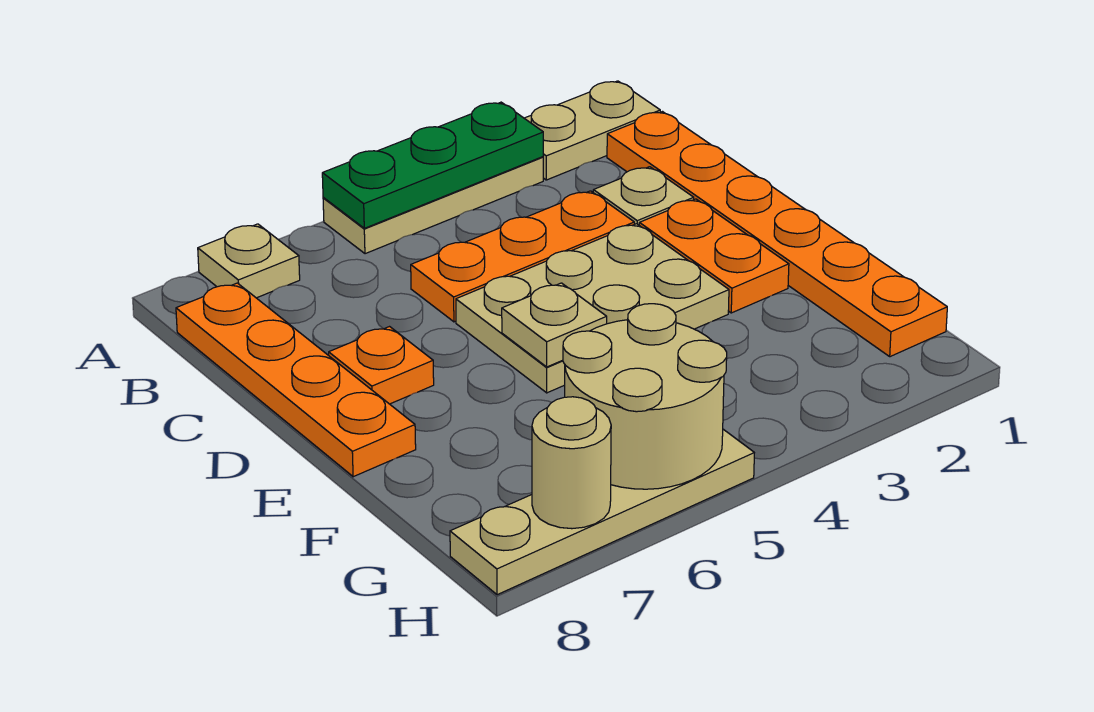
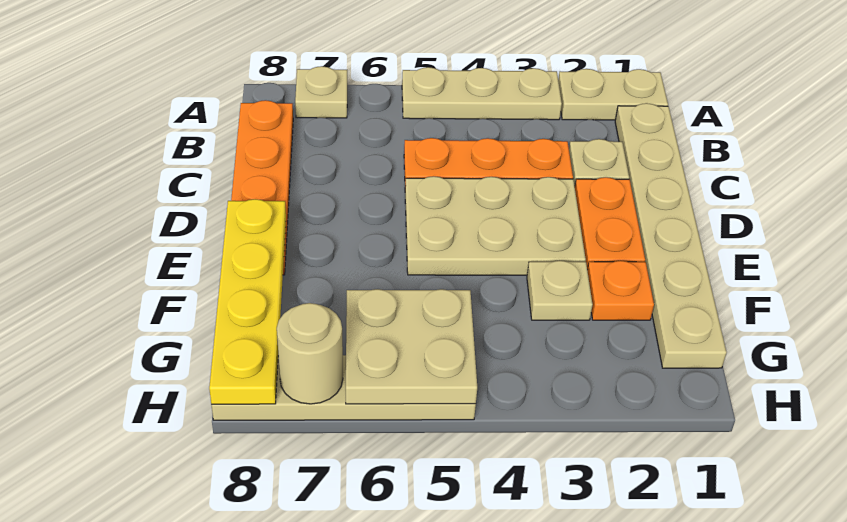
green 1x3 plate [322,102,543,228] -> none
orange 1x6 plate [607,112,947,357] -> tan 1x6 plate [615,103,727,368]
orange 1x1 plate [329,327,434,404] -> orange 1x1 plate moved to [587,261,654,320]
tan 1x1 plate [502,283,607,367] -> tan 1x1 plate moved to [527,261,593,320]
none -> yellow 1x4 plate [209,199,286,404]
tan 2x2 round brick [563,304,727,489] -> tan 2x2 plate [346,289,477,404]

